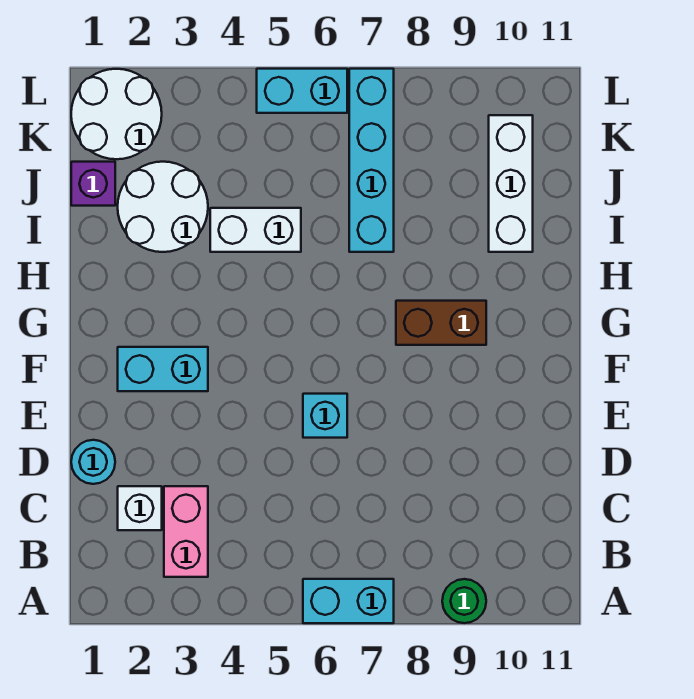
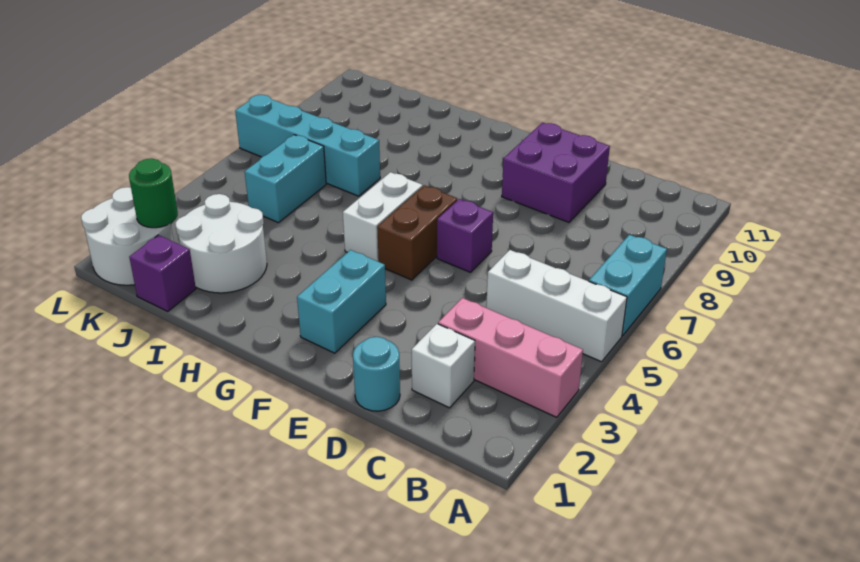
green 1x1 round brick [442,579,486,623] -> green 1x1 round brick moved to [129,159,178,228]
pink 1x2 brick [164,486,208,577] -> pink 1x3 brick [438,298,583,417]
none -> purple 2x2 brick [502,123,610,222]
cyan 1x1 brick [303,394,347,438] -> purple 1x1 brick [437,199,493,272]
brown 1x2 brick [396,301,486,345] -> brown 1x2 brick moved to [377,185,457,280]
white 1x2 brick [210,208,301,252] -> white 1x2 brick moved to [343,172,423,262]
white 1x3 brick [489,115,533,252] -> white 1x3 brick moved to [486,250,627,362]
cyan 1x2 brick [257,69,347,113] -> cyan 1x2 brick moved to [245,135,326,223]

